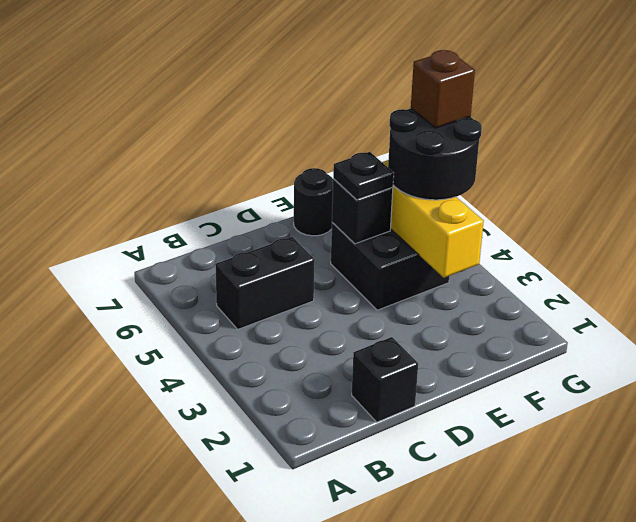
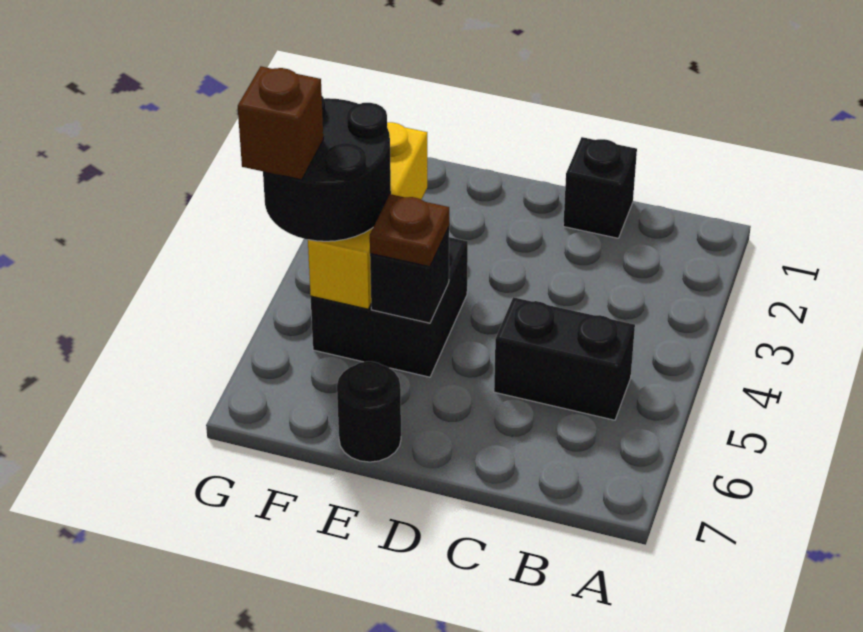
black 1x1 plate [333,152,394,200] -> brown 1x1 plate [370,194,449,267]

